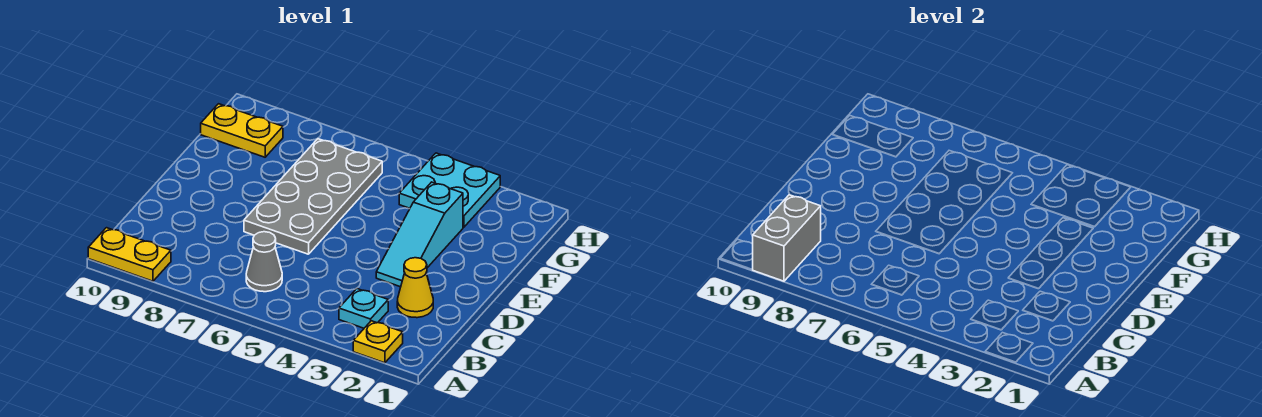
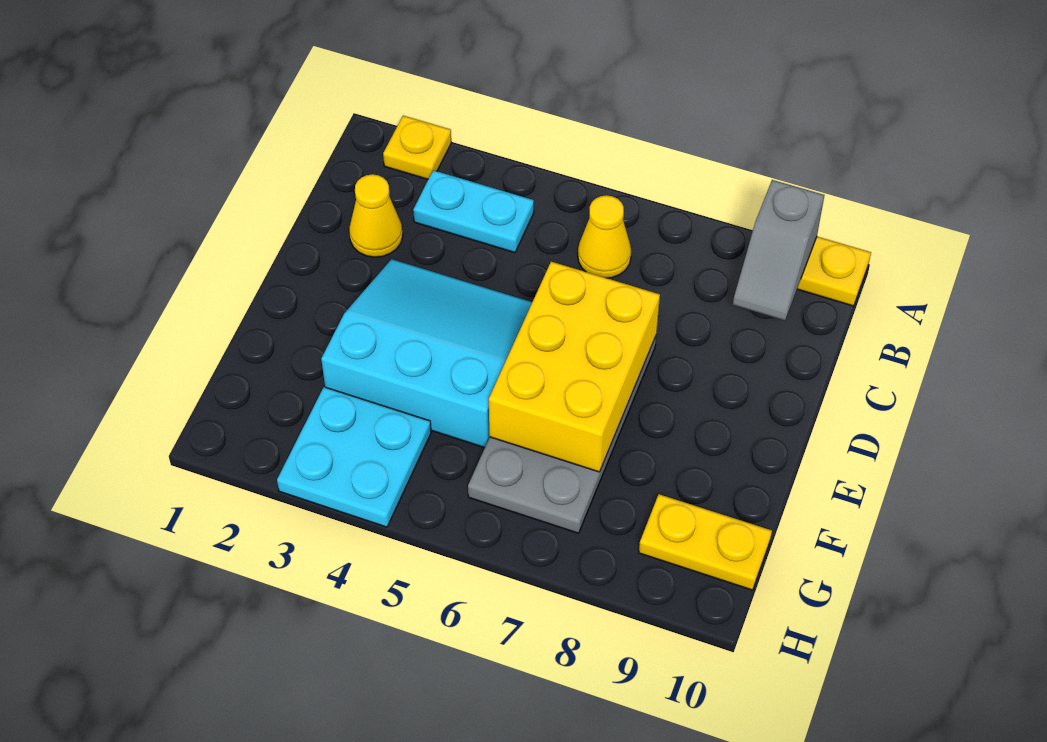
grey 1x2 brick [753,195,821,281] -> grey 1x2 slope [733,180,824,320]
cyan 1x1 plate [339,289,388,328] -> cyan 1x2 plate [413,170,534,253]
grey 1x1 cone [246,232,282,292] -> yellow 1x1 cone [578,195,631,278]
cyan 1x3 slope [376,182,463,287] -> cyan 3x3 slope [321,259,532,448]
none -> yellow 2x3 brick [489,262,660,472]

